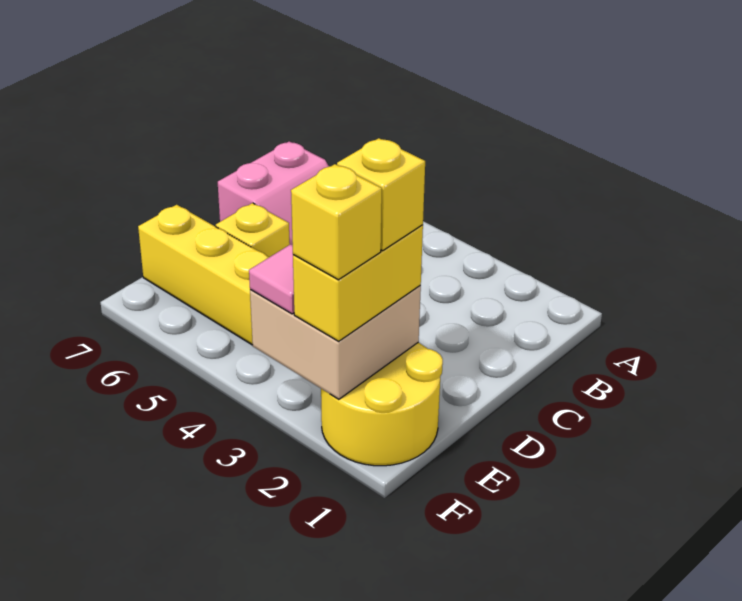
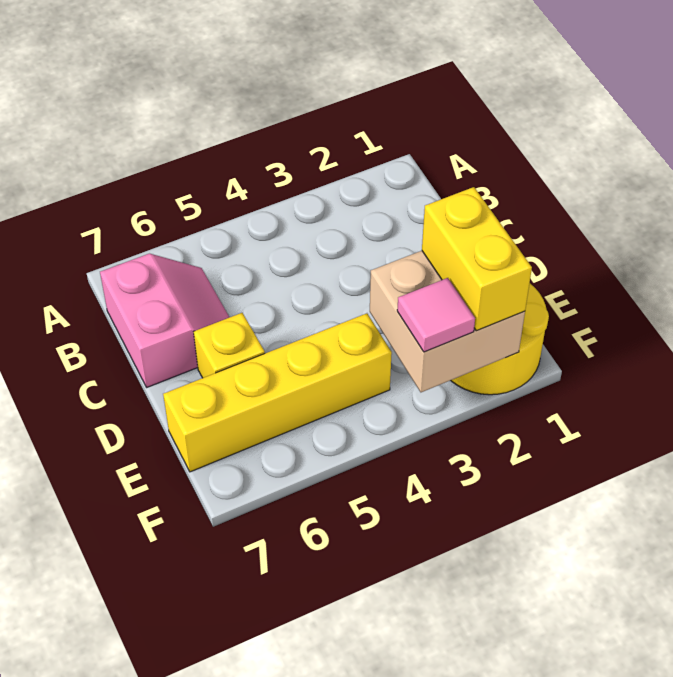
yellow 1x1 brick [337,138,425,251] -> none
yellow 1x1 brick [291,164,382,280] -> none

